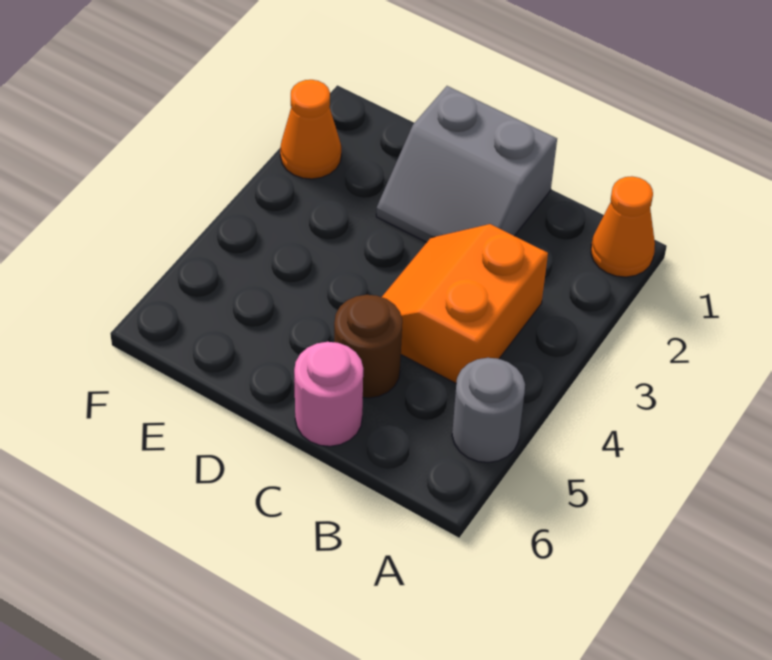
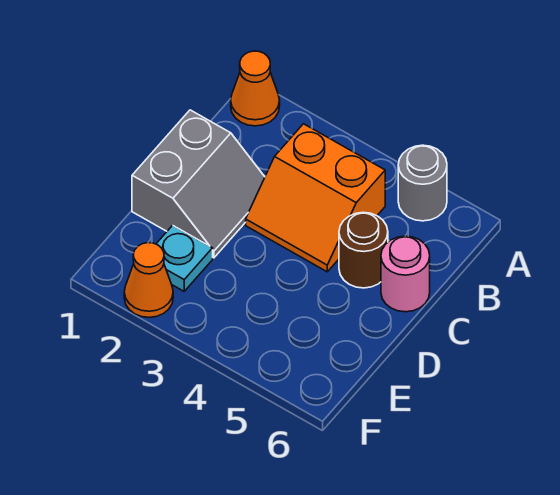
none -> cyan 1x1 plate [156,225,213,291]

